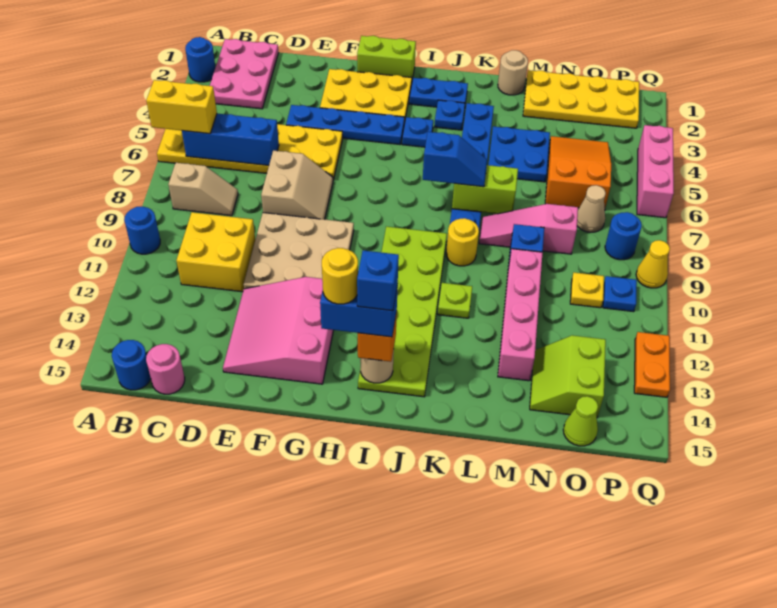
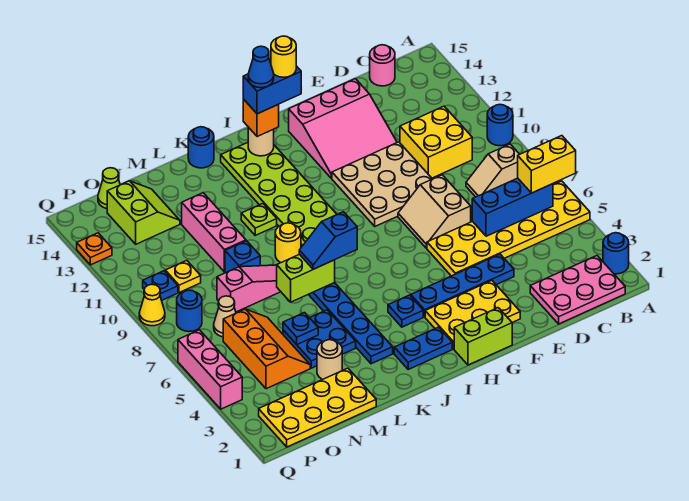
pink 2x3 plate [210,39,279,109] -> pink 2x3 plate turned to [530,256,625,324]
blue 1x1 round brick [112,340,151,390] -> blue 1x1 round brick moved to [188,127,214,168]
pink 3x3 slope [223,277,334,384] -> pink 3x3 slope turned to [289,79,397,178]
blue 1x1 brick [357,250,399,311] -> blue 1x1 cone [248,46,274,88]
blue 1x1 plate [434,100,465,130] -> blue 1x1 plate moved to [283,313,318,344]
tan 1x1 round brick [498,50,528,95] -> tan 1x1 round brick moved to [317,340,342,379]
pink 1x4 brick [498,249,543,381] -> pink 1x3 brick [182,193,246,272]
orange 2x3 slope [545,136,611,208] -> orange 2x3 slope turned to [223,309,310,389]
orange 1x2 plate [634,332,670,397] -> orange 1x1 plate [77,233,112,265]

